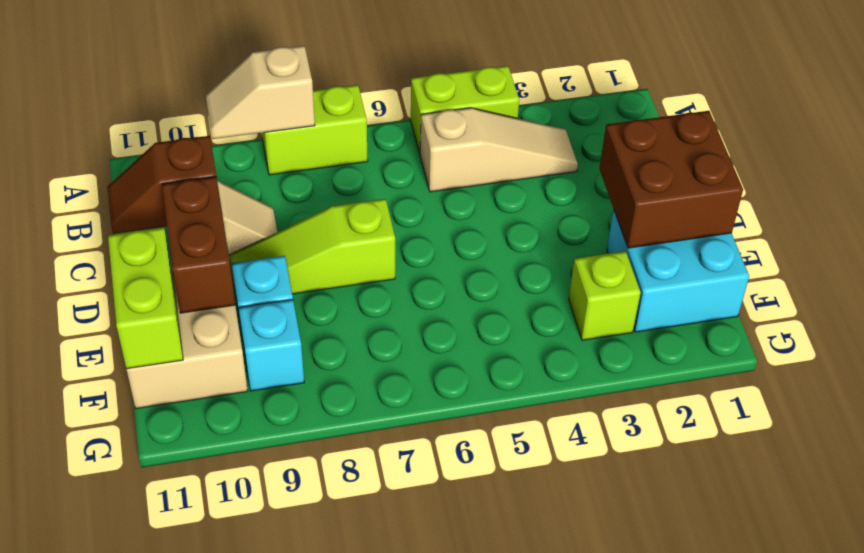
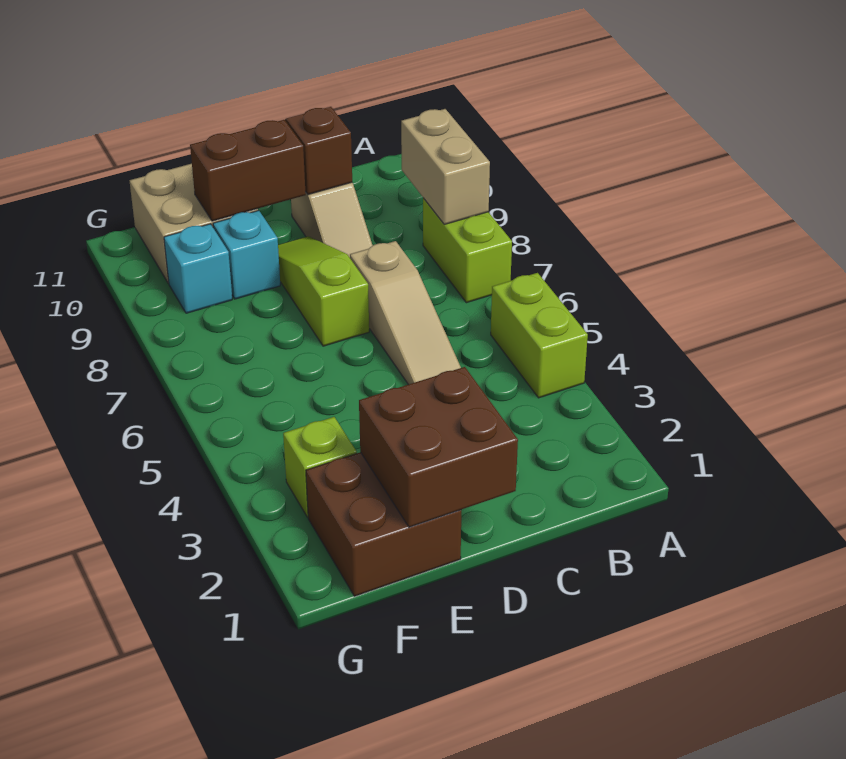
tan 1x2 slope [206,46,315,139] -> tan 1x2 brick [401,109,490,224]
tan 1x3 slope [420,108,578,192] -> tan 1x3 slope moved to [350,241,461,385]
cyan 2x2 brick [607,210,749,332] -> brown 2x2 brick [306,452,461,596]
lime 1x2 brick [108,228,183,369] -> none

